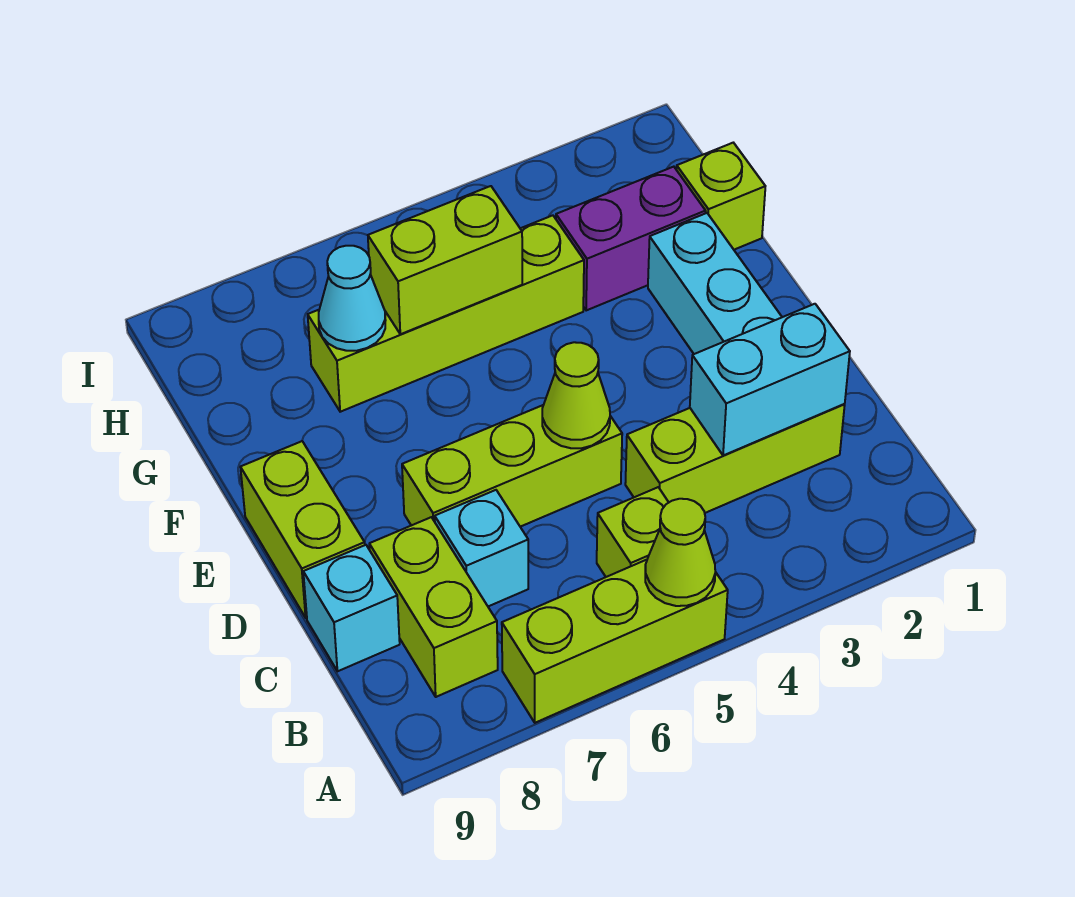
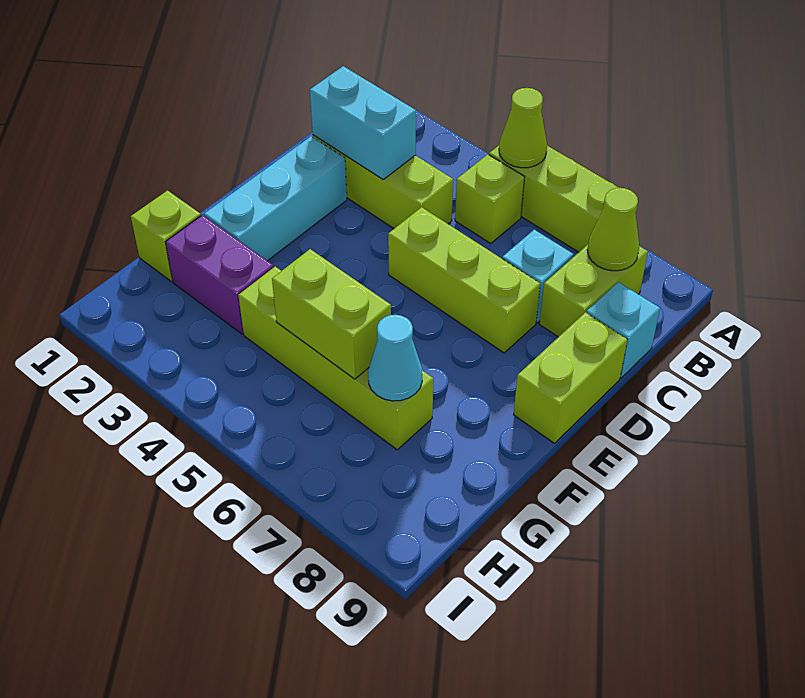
lime 1x1 cone [542,342,610,448] -> lime 1x1 cone moved to [587,188,639,271]

